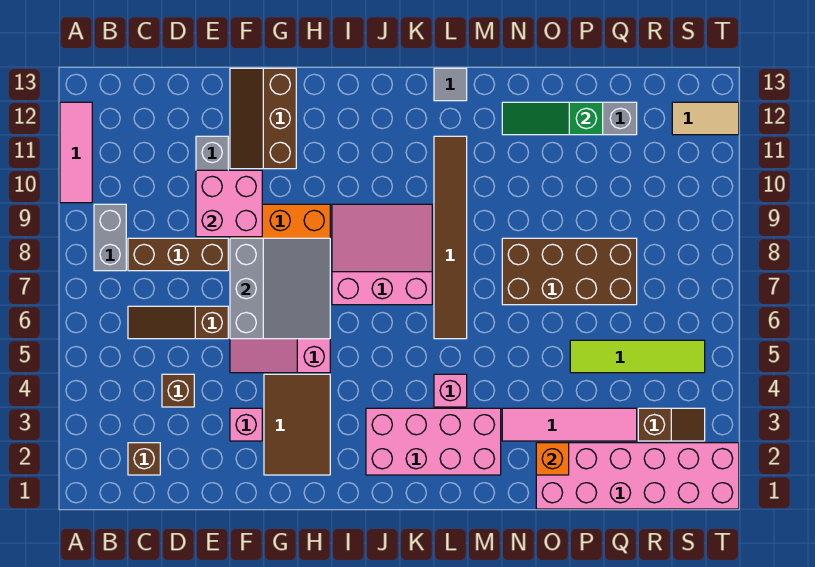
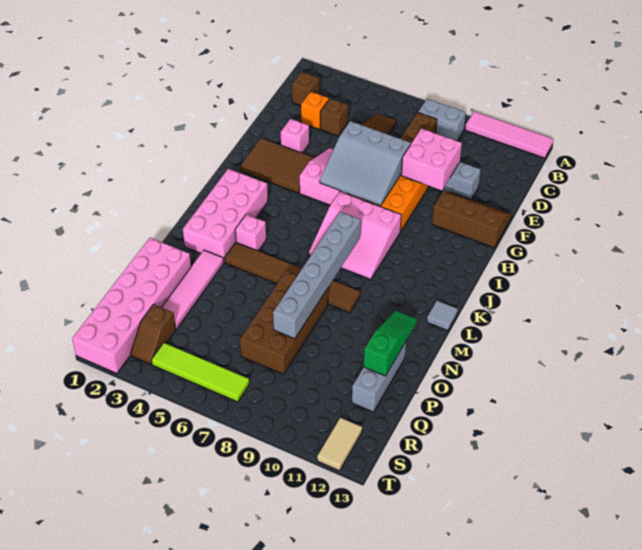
pink 1x3 tile [60,102,92,203] -> pink 1x4 tile [465,112,553,158]
pink 3x3 slope [332,204,432,305] -> pink 3x3 slope turned to [309,192,401,280]
none -> grey 1x6 brick [273,212,361,339]
brown 1x6 tile [434,136,467,339] -> brown 1x6 tile moved to [225,242,360,313]
orange 1x1 brick [536,443,569,475] -> orange 1x1 brick moved to [301,92,329,129]
lime 1x4 tile [570,340,705,373] -> lime 1x4 tile turned to [151,343,249,402]

